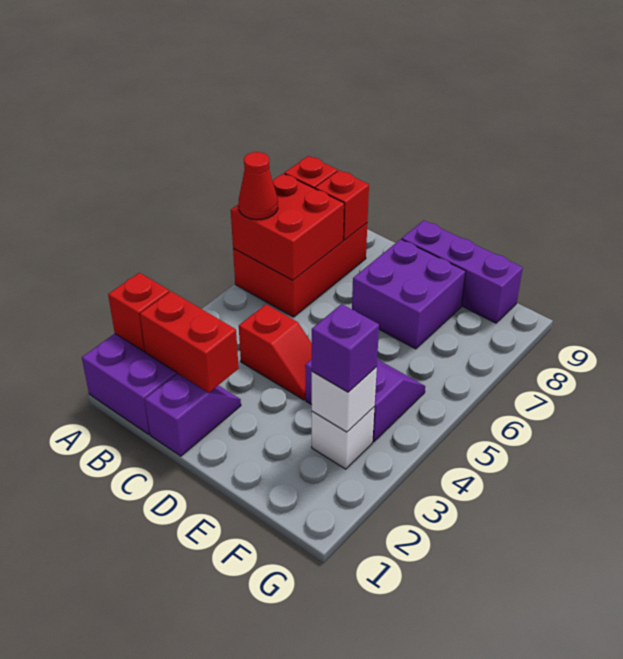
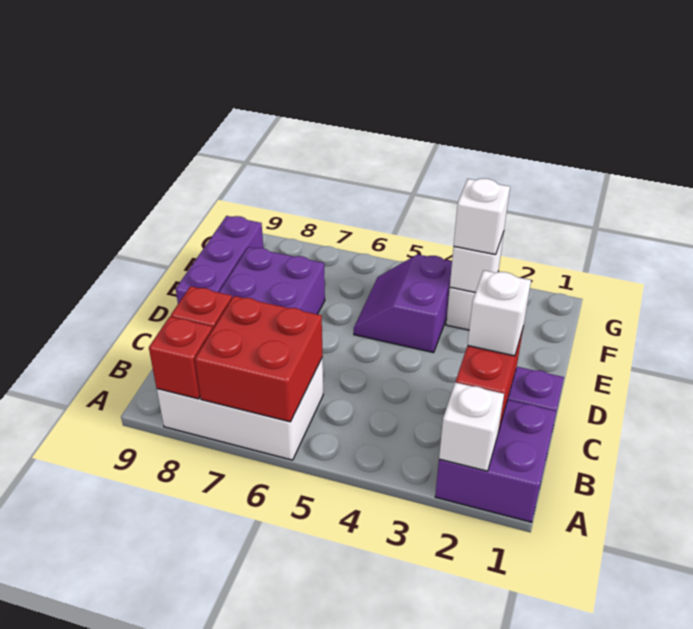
red 1x1 brick [108,273,169,351] -> white 1x1 brick [439,382,504,471]
red 2x3 brick [233,223,367,317] -> white 2x3 brick [157,357,323,460]
red 1x1 cone [238,152,278,220] -> none
none -> white 1x1 brick [467,270,531,356]
red 1x2 slope [239,304,312,400] -> none
purple 1x1 brick [312,304,379,392] -> white 1x1 brick [454,178,510,255]

